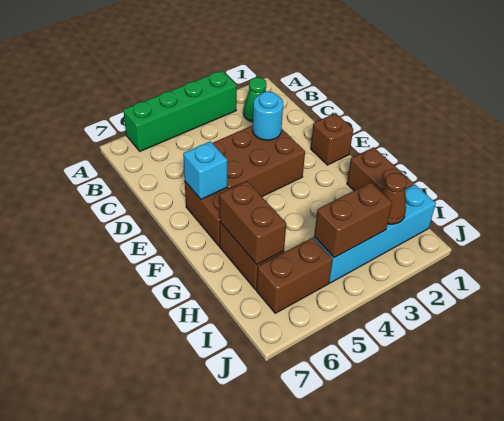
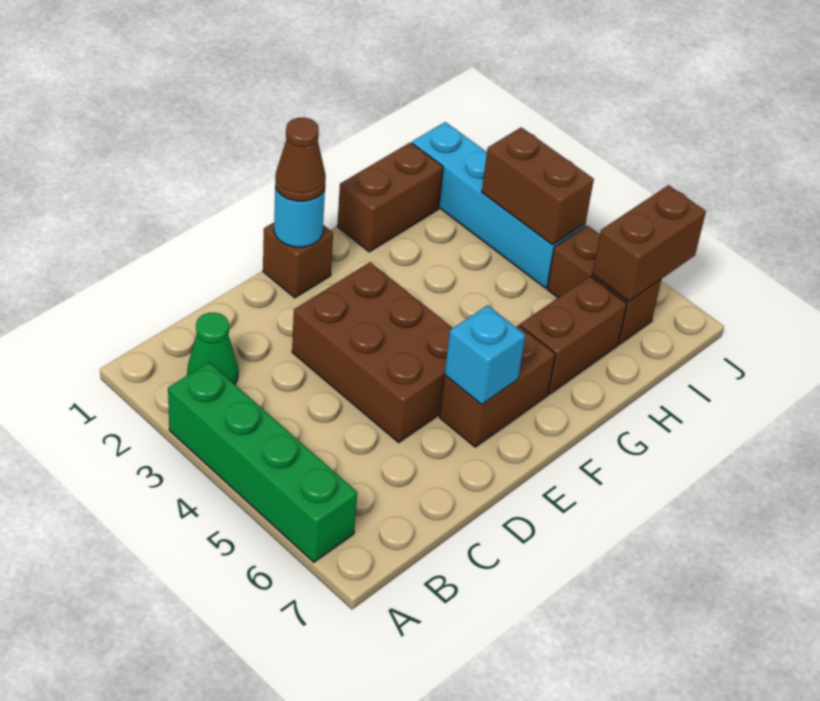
cyan 1x1 round brick [253,92,283,140] -> cyan 1x1 round brick moved to [274,187,325,247]
brown 1x2 brick [219,181,286,264] -> brown 1x2 brick moved to [592,185,706,301]
brown 1x1 cone [381,173,407,224] -> brown 1x1 cone moved to [275,118,326,202]

